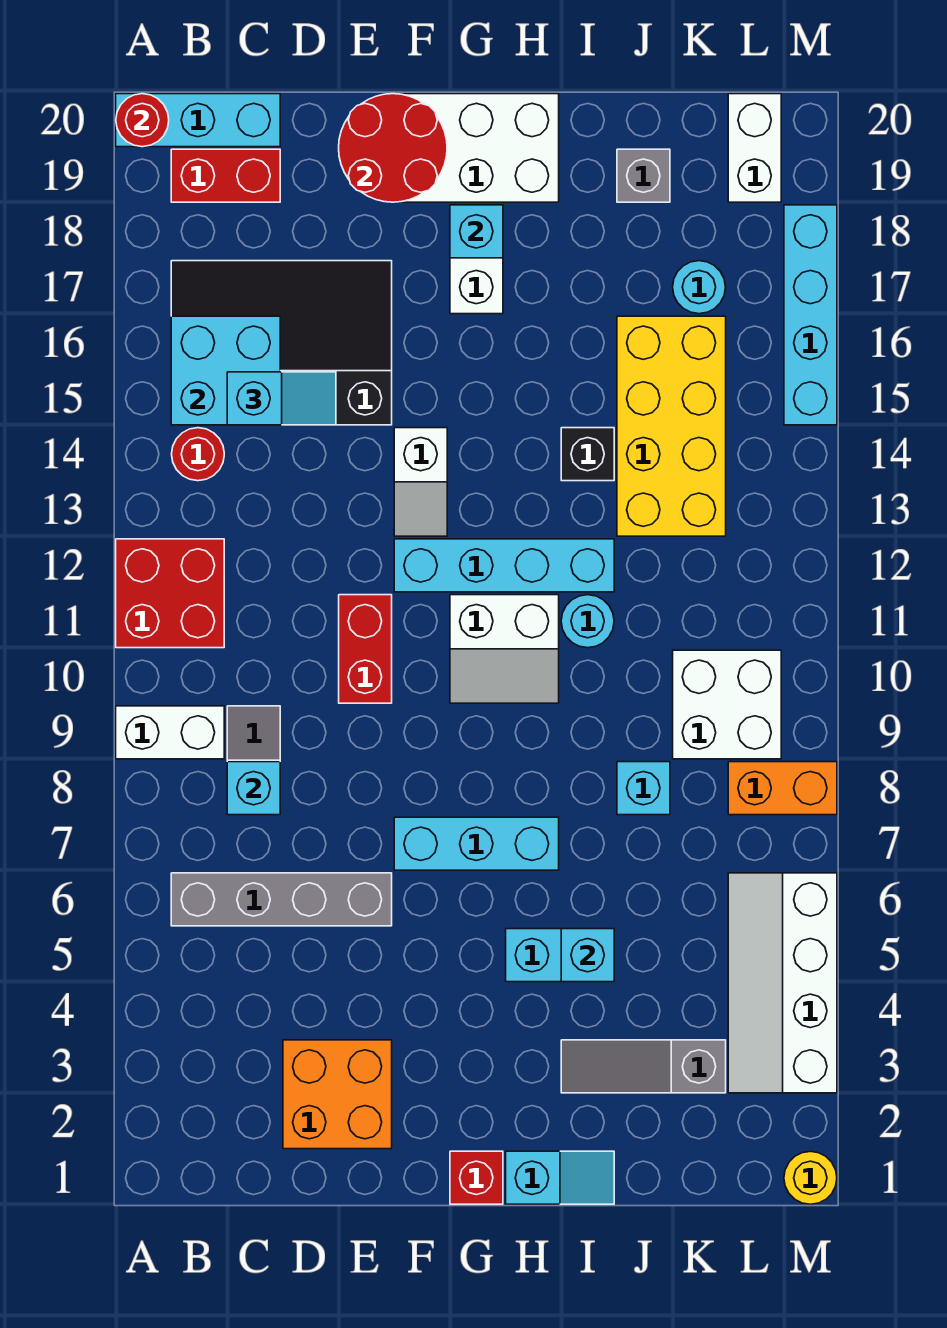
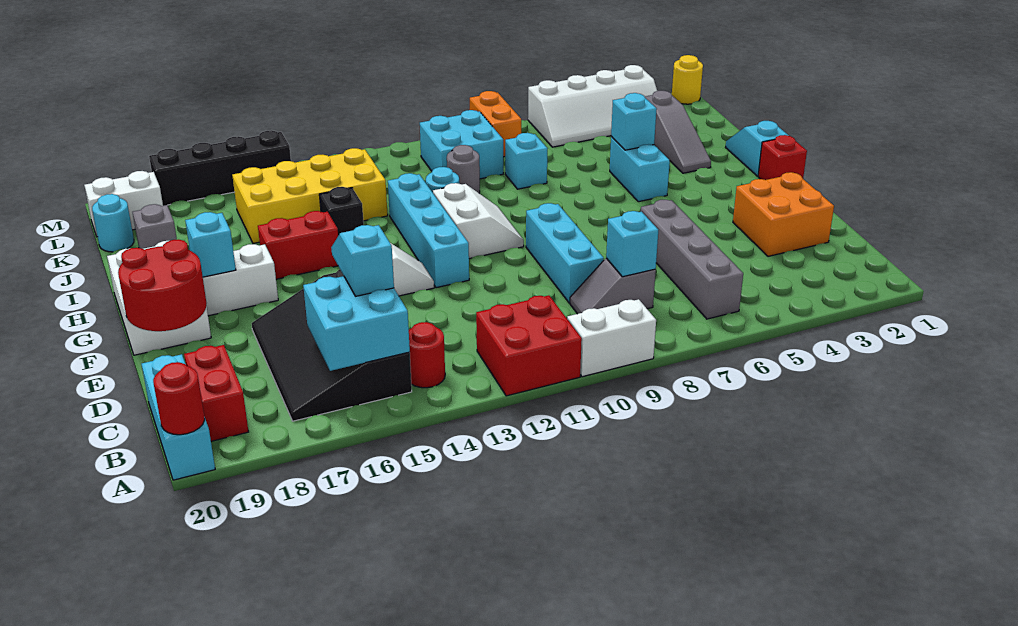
white 1x2 brick [116,706,224,759] -> white 1x2 brick turned to [567,299,656,377]
red 1x2 brick [339,595,392,703] -> red 1x2 brick moved to [258,211,338,279]
cyan 1x3 brick [394,817,559,870] -> cyan 1x3 brick moved to [526,203,604,303]
none -> grey 1x1 round brick [447,145,480,193]
white 2x2 brick [673,650,781,759] -> cyan 2x2 brick [420,110,503,179]
cyan 1x1 round brick [673,261,726,314] -> cyan 1x1 round brick moved to [92,194,134,252]
cyan 1x4 brick [784,205,837,425] -> black 1x4 brick [149,130,291,206]

